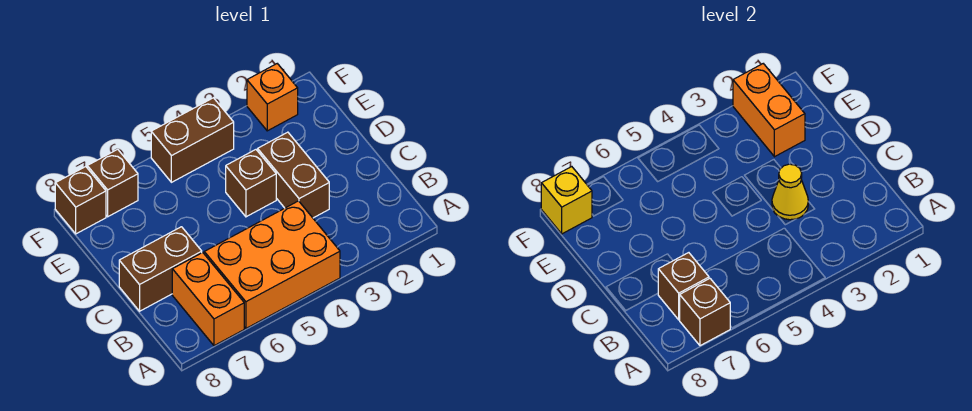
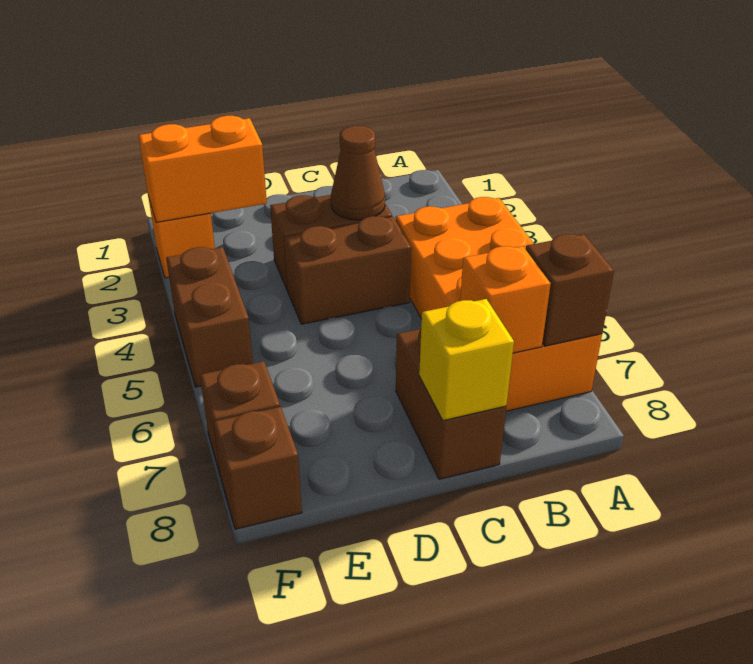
brown 1x1 brick [658,253,709,320] -> orange 1x1 brick [460,246,551,353]
yellow 1x1 cone [772,164,808,220] -> brown 1x1 cone [331,126,385,220]
brown 1x1 brick [226,150,276,217] -> brown 1x2 brick [284,216,411,324]
yellow 1x1 brick [541,167,592,234] -> yellow 1x1 brick moved to [419,299,514,421]

